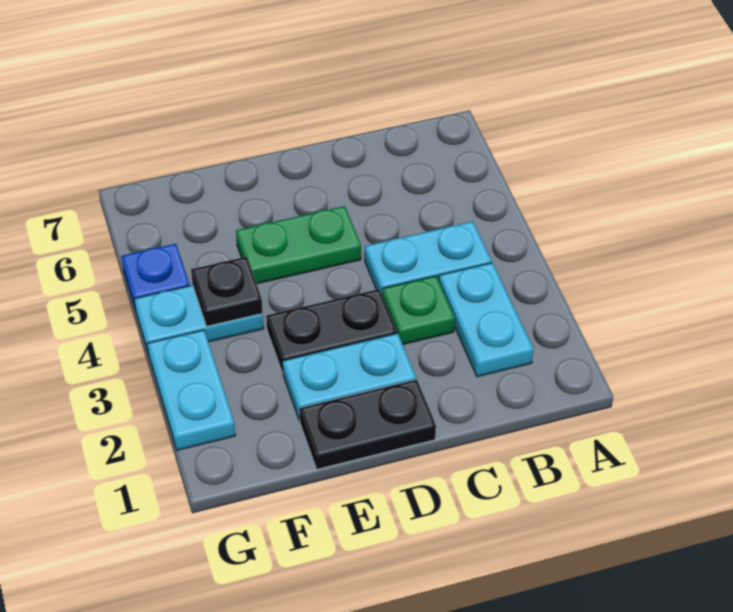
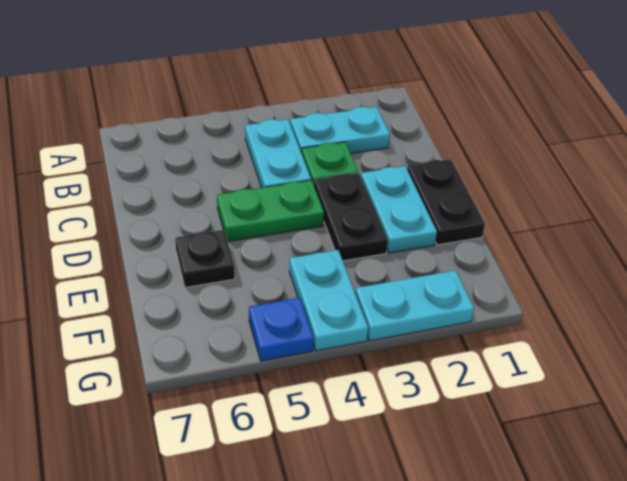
green 1x2 plate [236,206,361,284] -> green 1x2 plate turned to [217,180,324,242]
black 1x1 plate [191,257,263,326] -> black 1x1 plate moved to [175,230,235,288]

